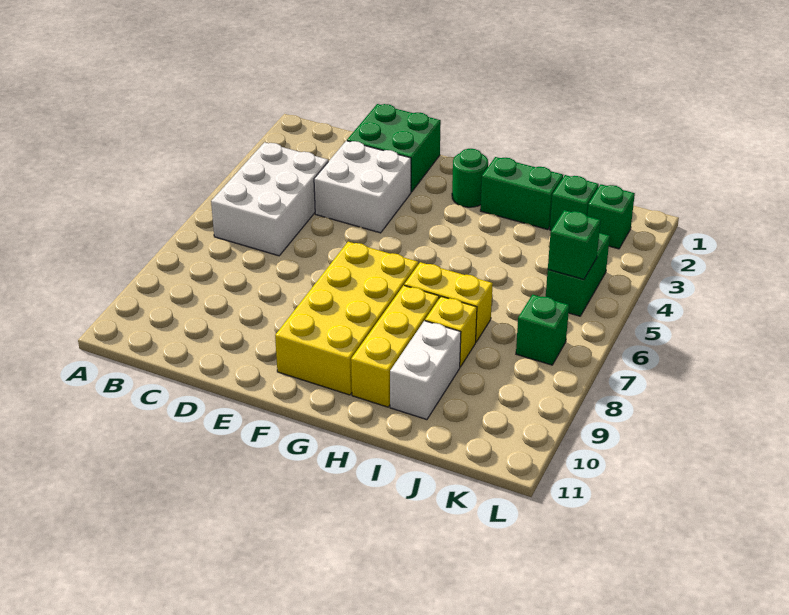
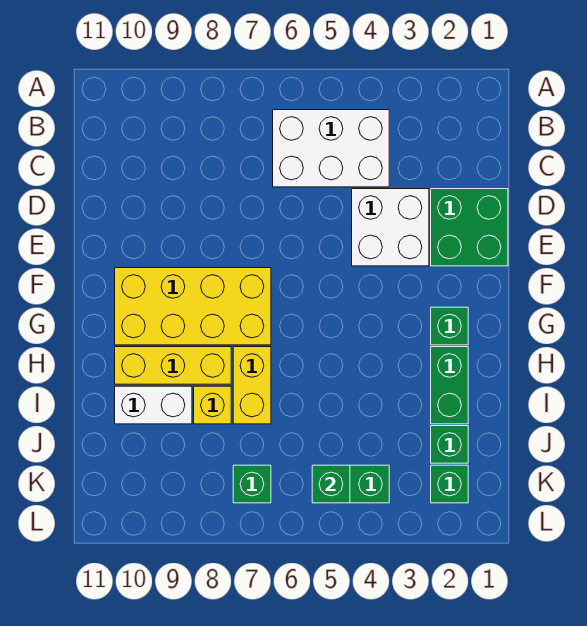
green 1x1 round brick [452,149,488,207] -> green 1x1 brick [431,307,468,345]

